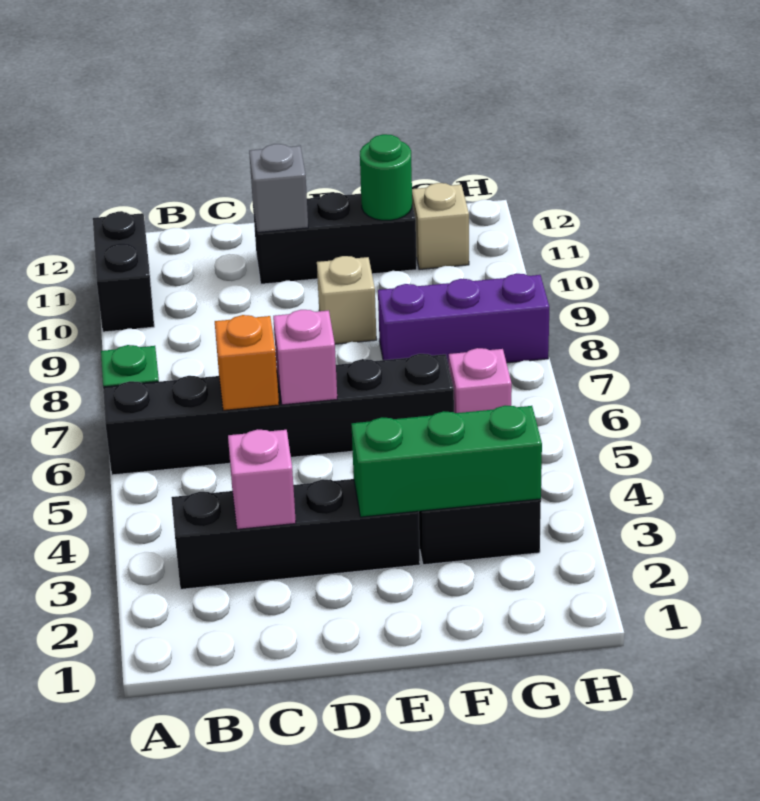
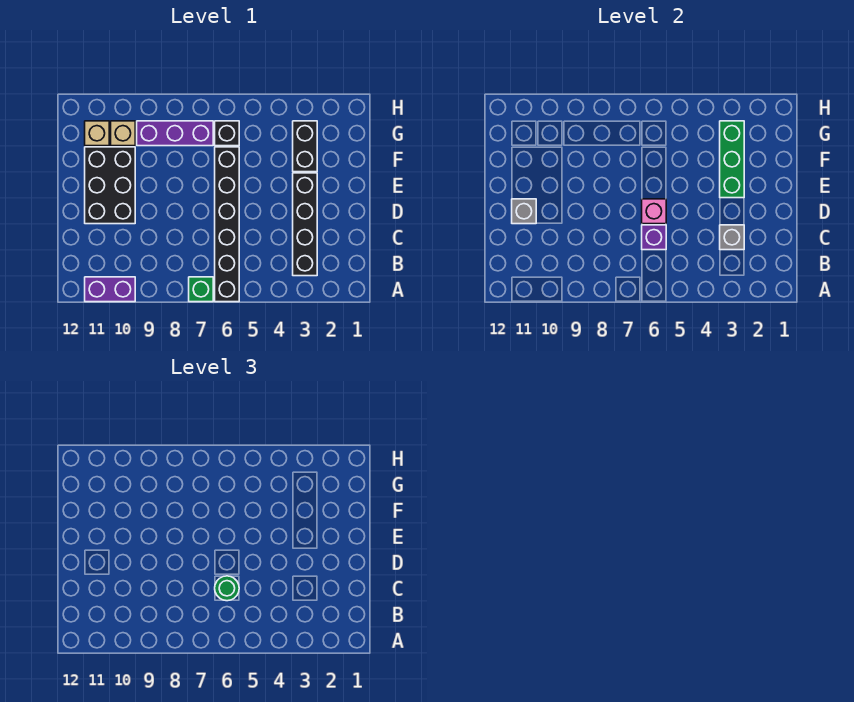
black 1x2 brick [93,212,154,332] -> purple 1x2 brick [85,277,135,302]
pink 1x1 brick [228,429,296,529] -> grey 1x1 brick [720,225,744,250]
orange 1x1 brick [215,315,279,410] -> purple 1x1 brick [642,225,666,250]
black 1x3 brick [253,192,417,284] -> black 2x3 brick [85,147,135,224]
tan 1x1 brick [317,256,377,344] -> tan 1x1 brick moved to [111,121,135,146]
purple 1x3 brick [378,274,549,365] -> purple 1x3 brick turned to [137,121,213,146]
green 1x1 round brick [360,134,412,220] -> green 1x1 round brick moved to [215,576,239,601]
pink 1x1 brick [449,348,512,413] -> black 1x1 brick [215,121,239,146]

